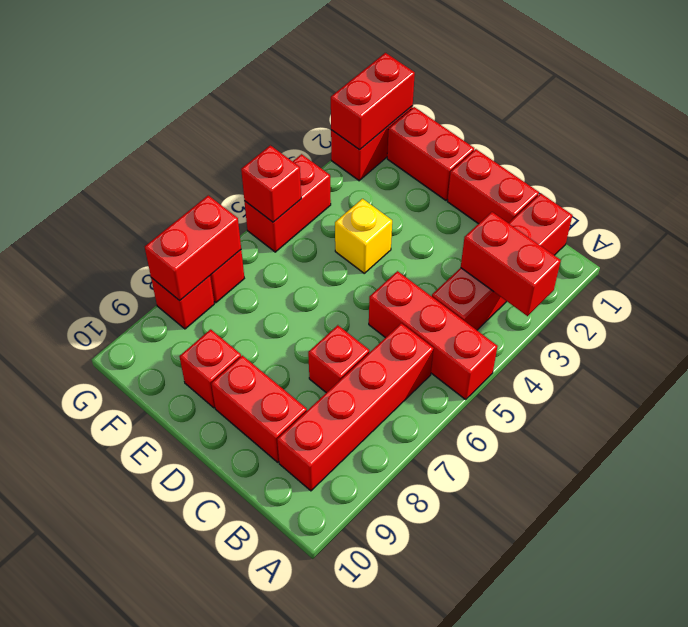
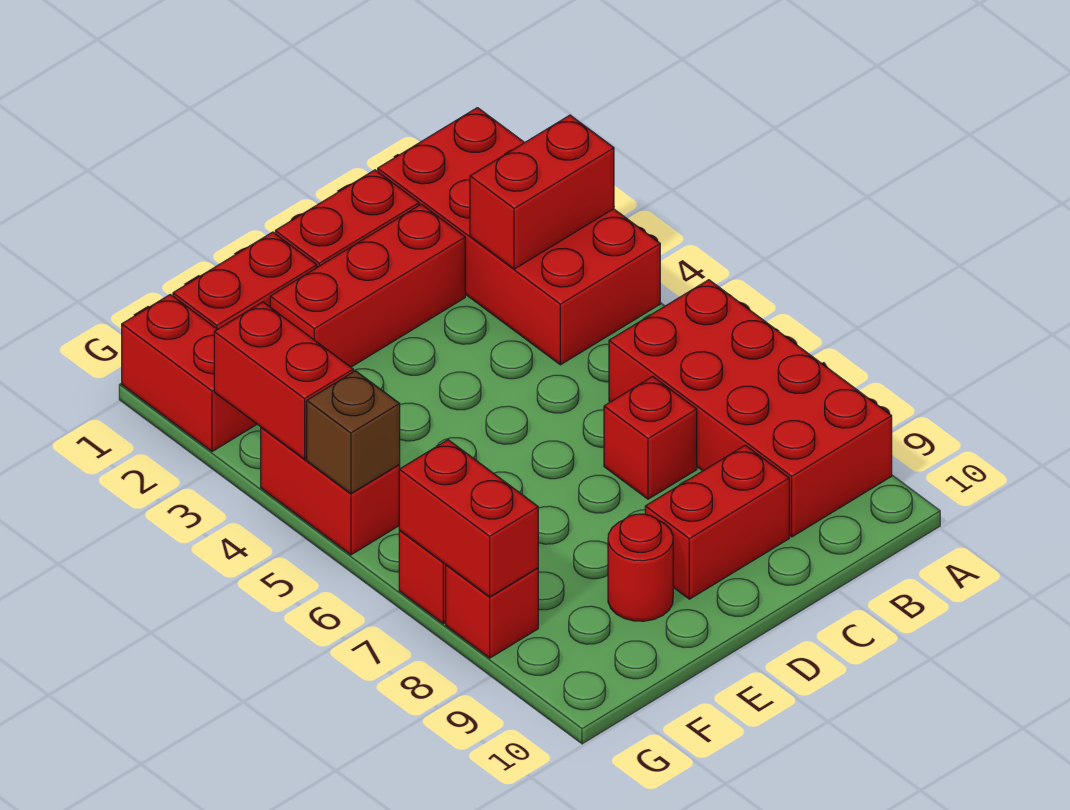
red 1x3 brick [369,271,498,400] -> red 1x3 brick moved to [270,204,465,367]
red 1x4 brick [432,193,572,330] -> red 2x4 brick [378,108,660,365]
red 1x4 brick [277,323,434,491] -> red 2x4 brick [609,280,892,537]
yellow 1x1 brick [335,199,392,273] -> none
red 1x1 brick [179,329,241,408] -> red 1x1 round brick [608,514,673,621]
red 1x2 brick [331,53,415,150] -> red 1x2 brick moved to [214,302,353,459]
red 1x1 brick [241,145,301,222] -> brown 1x1 brick [307,371,400,494]

